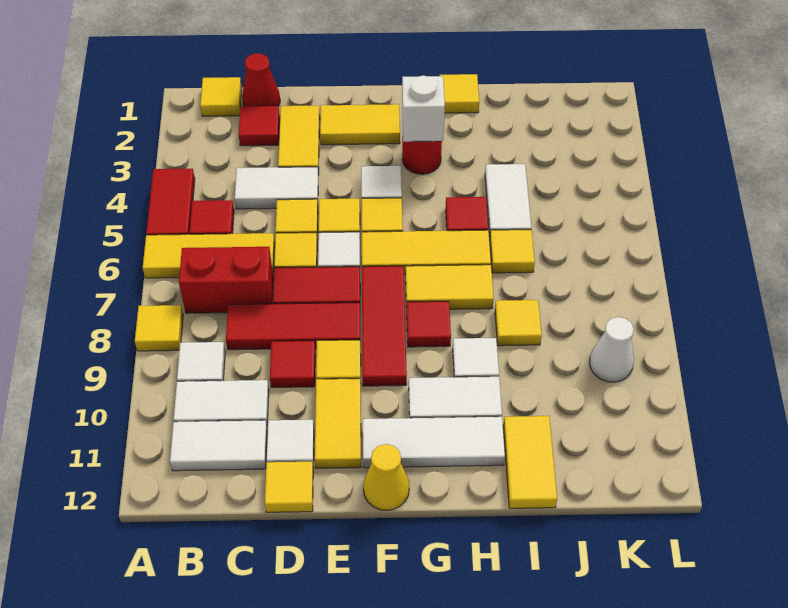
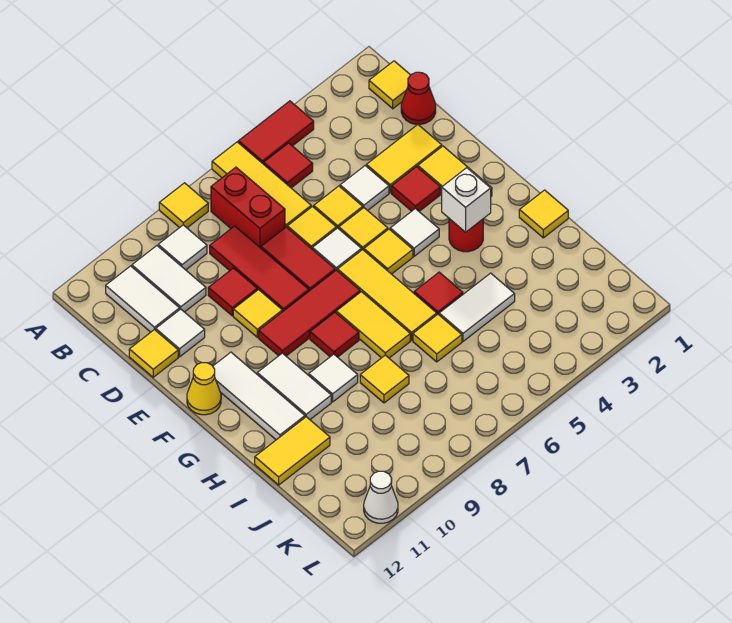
red 1x1 tile [239,106,280,146] -> red 1x1 tile moved to [392,167,440,211]
white 1x2 tile [235,167,318,209] -> white 1x1 tile [340,166,389,210]
yellow 1x2 tile [315,379,361,468] -> none
white 1x1 cone [590,317,634,382] -> white 1x1 cone moved to [364,471,398,523]

